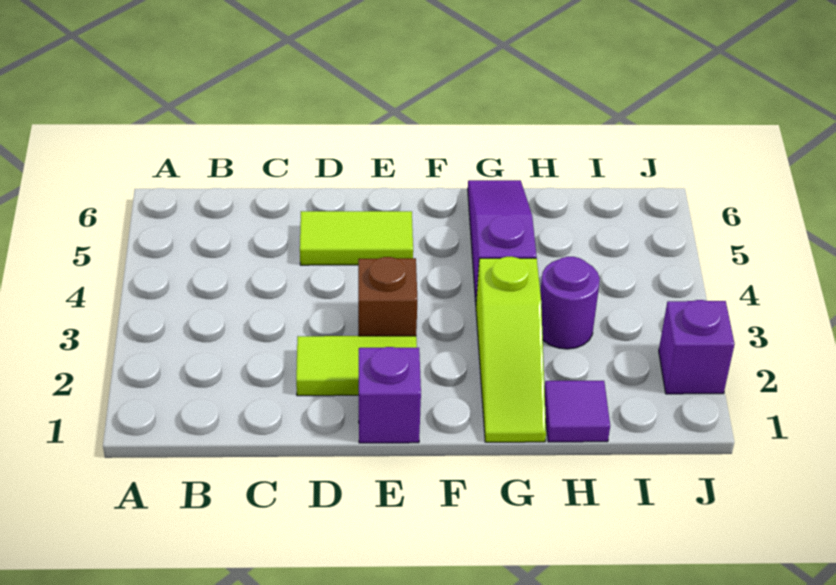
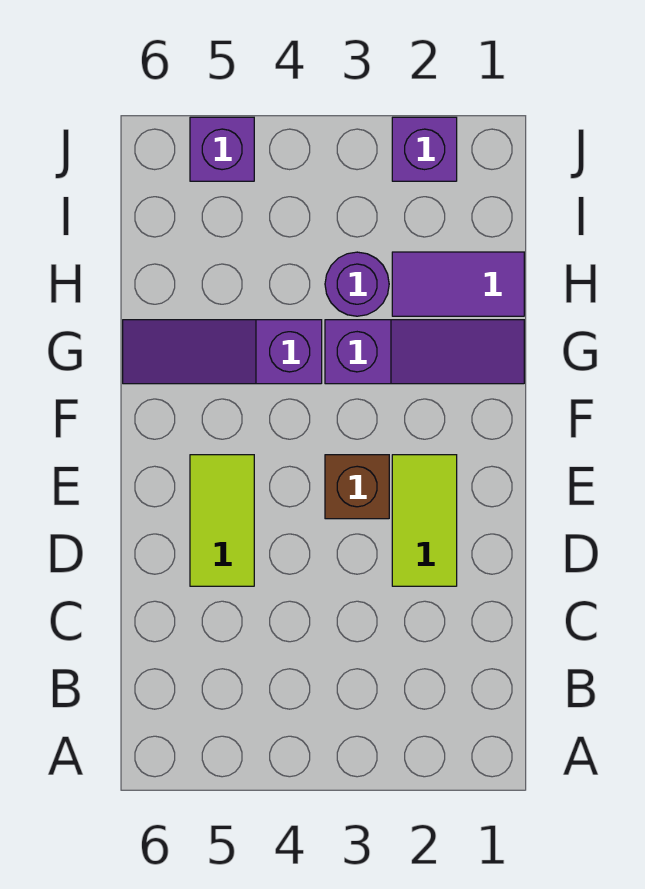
purple 1x1 brick [359,347,421,443] -> purple 1x1 brick moved to [190,117,254,181]
lime 1x3 slope [476,257,546,442] -> purple 1x3 slope [325,320,524,384]
purple 1x1 tile [545,381,610,442] -> purple 1x2 tile [392,252,524,316]

